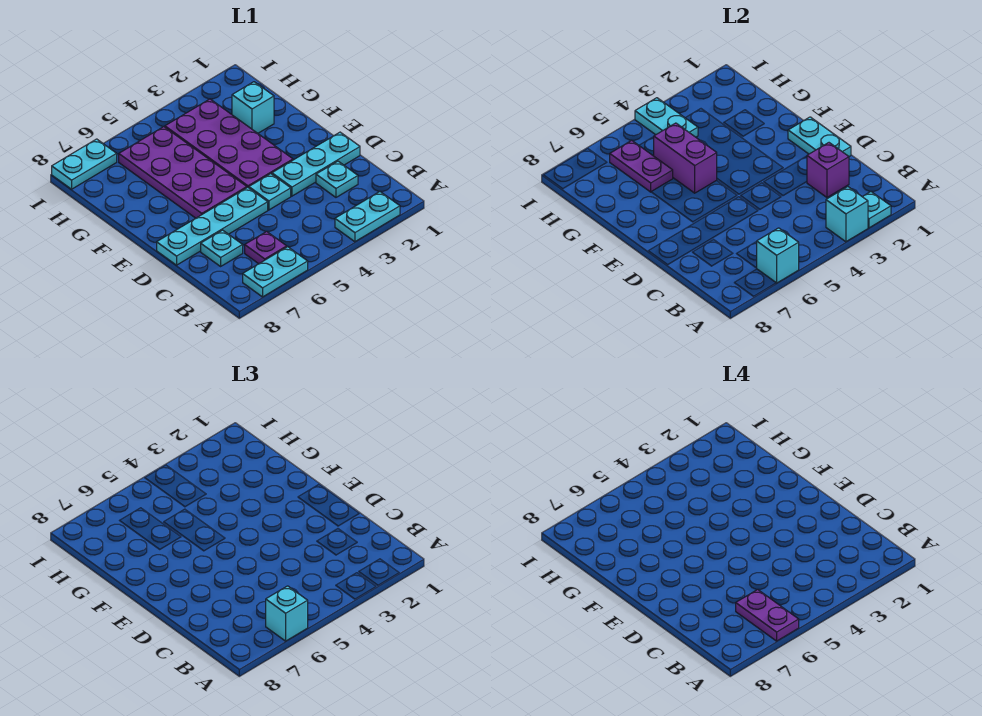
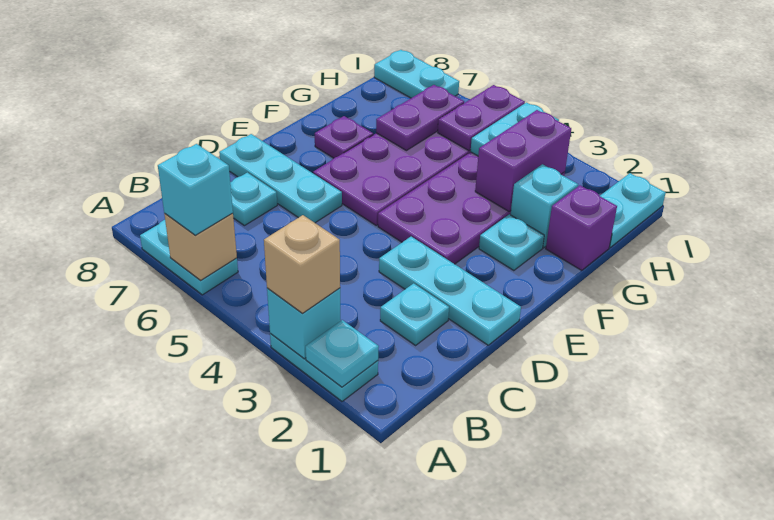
none -> tan 1x1 brick [264,215,340,313]
cyan 1x1 brick [757,228,799,283] -> tan 1x1 brick [164,213,237,281]
purple 1x2 plate [736,590,799,641] -> purple 1x2 plate moved to [438,85,525,151]
purple 1x1 plate [245,232,287,264] -> purple 1x1 plate moved to [315,116,373,158]
purple 1x1 brick [807,143,849,197] -> purple 1x1 brick moved to [546,185,617,271]
cyan 1x2 plate [788,117,851,157] -> cyan 1x2 plate moved to [600,173,666,247]
cyan 1x1 plate [249,174,291,210] -> cyan 1x1 plate moved to [479,214,544,271]
cyan 1x4 plate [157,187,268,265] -> cyan 1x3 plate [219,134,342,223]
purple 1x2 brick [654,123,717,193] -> purple 1x2 brick moved to [475,110,571,212]

